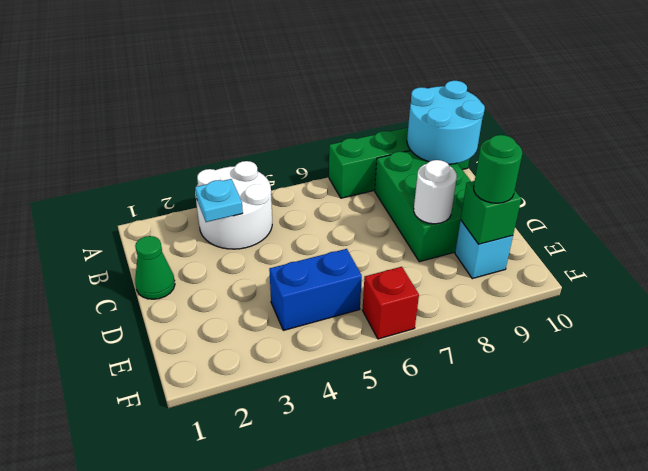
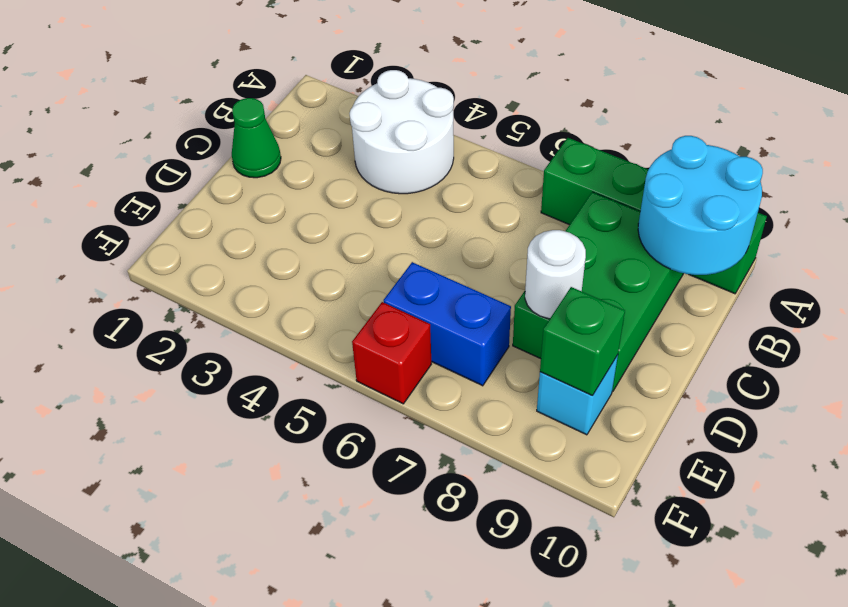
cyan 1x1 plate [195,179,243,222] -> none
blue 1x2 brick [269,249,362,330] -> blue 1x2 brick moved to [384,262,511,386]
green 1x1 round brick [474,135,522,203] -> none

